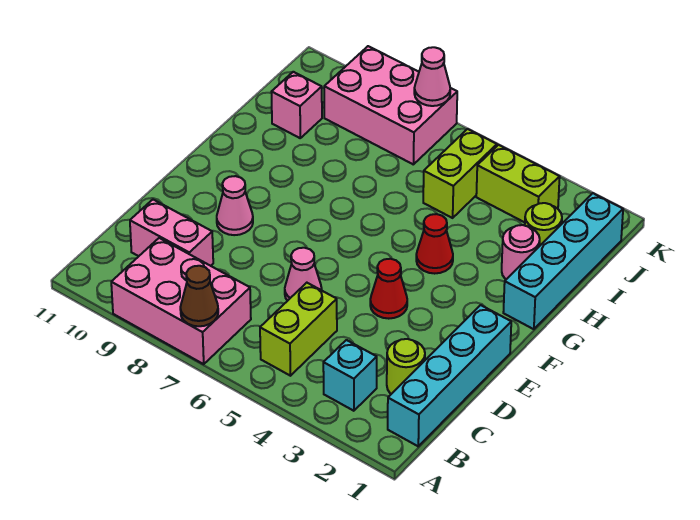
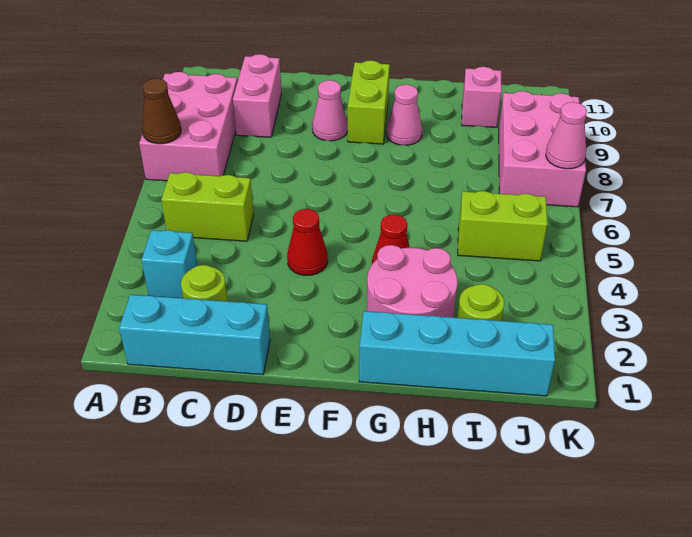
cyan 1x4 brick [388,305,511,446] -> cyan 1x3 brick [119,295,270,375]
pink 1x1 cone [285,248,322,301] -> pink 1x1 cone moved to [386,85,422,145]
pink 1x1 round brick [502,225,540,279] -> pink 2x2 round brick [367,245,458,317]
lime 1x2 brick [476,145,560,222] -> lime 1x2 brick moved to [348,60,390,144]

